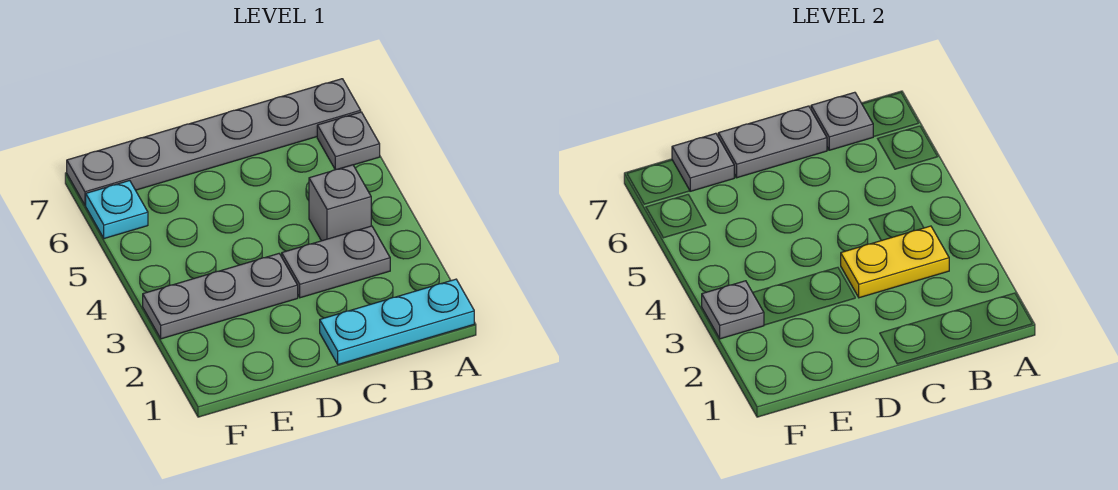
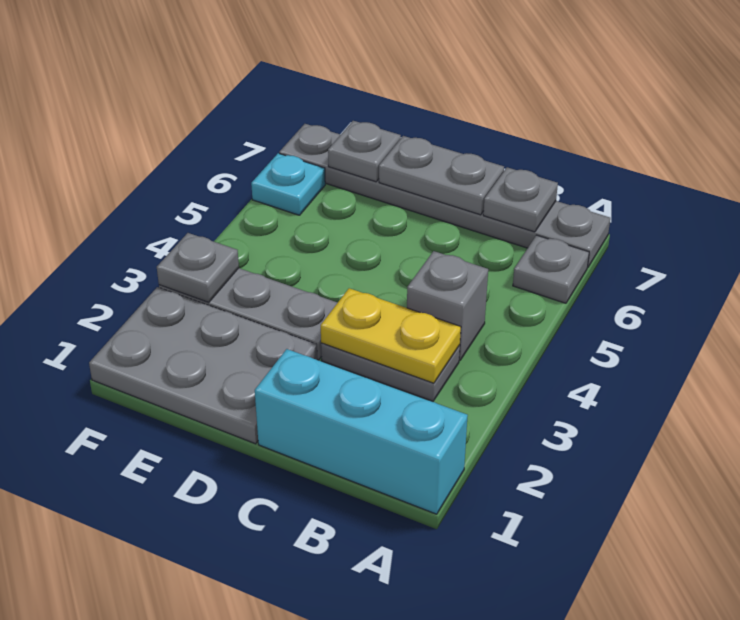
cyan 1x3 plate [320,279,474,365] -> cyan 1x3 brick [255,349,468,514]
none -> grey 2x3 plate [89,287,317,444]

